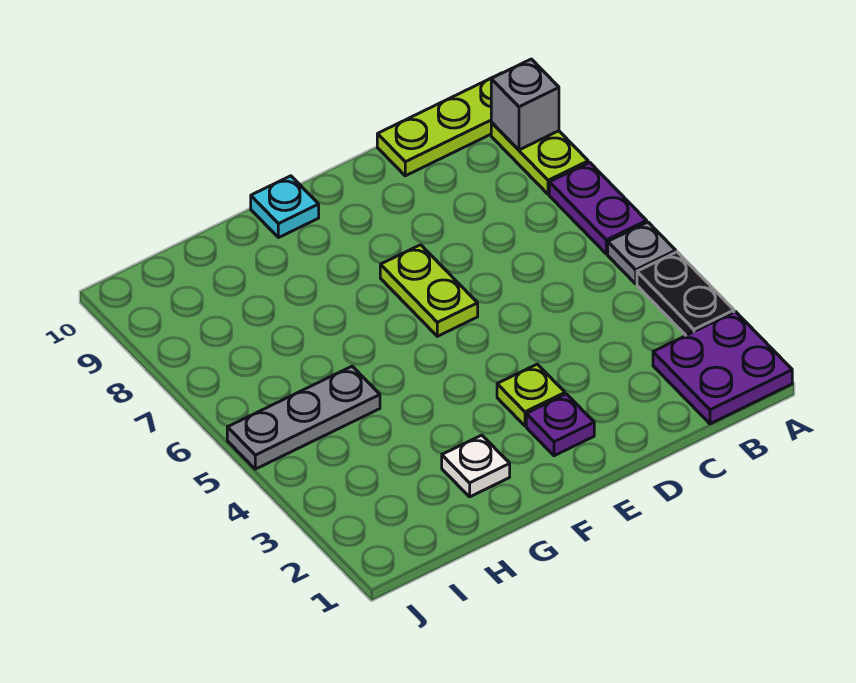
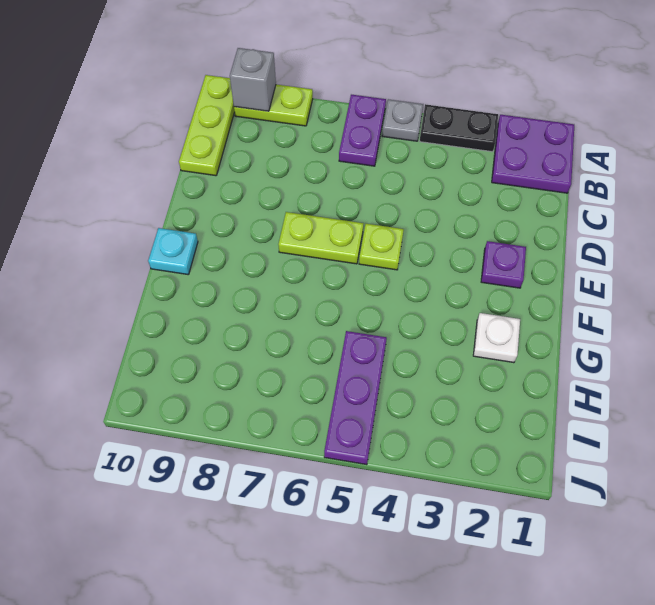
purple 1x2 plate [549,162,647,254] -> purple 1x2 plate turned to [339,95,386,166]
lime 1x1 plate [497,364,565,426] -> lime 1x1 plate moved to [359,224,404,270]
grey 1x3 plate [227,366,380,469] -> purple 1x3 plate [324,331,387,465]

